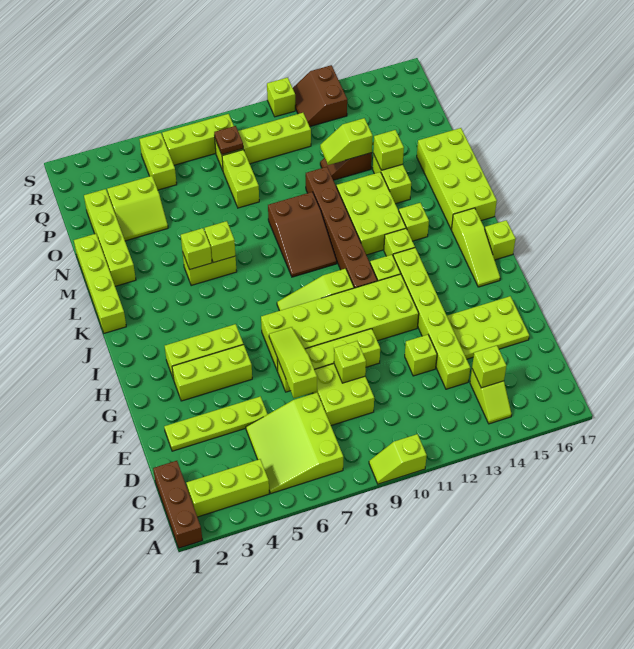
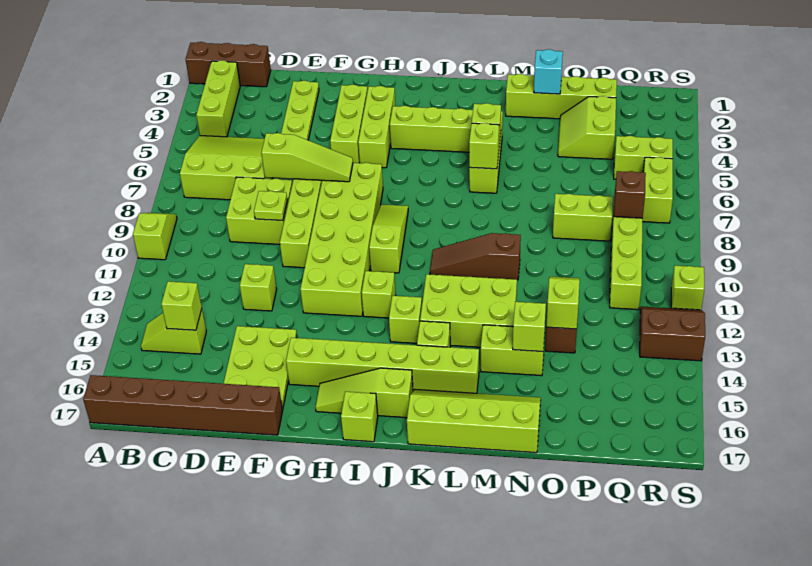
lime 1x6 brick [393,248,470,389] -> lime 1x6 brick moved to [286,338,479,393]
lime 1x1 brick [334,341,366,383] -> lime 1x1 plate [254,191,287,220]
brown 1x6 brick [305,167,377,288] -> brown 1x6 brick moved to [83,375,283,435]
lime 1x4 brick [74,234,126,333] -> lime 1x4 brick moved to [390,106,503,152]
brown 2x3 slope [268,192,337,277] -> brown 1x3 slope [430,233,521,280]
lime 2x4 brick [417,128,497,230] -> lime 2x4 slope [407,389,541,453]
none -> cyan 1x1 brick [534,49,563,94]
brown 1x1 plate [214,126,243,155] -> brown 1x1 brick [614,171,646,218]
lime 1x3 brick [162,114,234,165] -> lime 1x2 brick [643,157,673,223]

